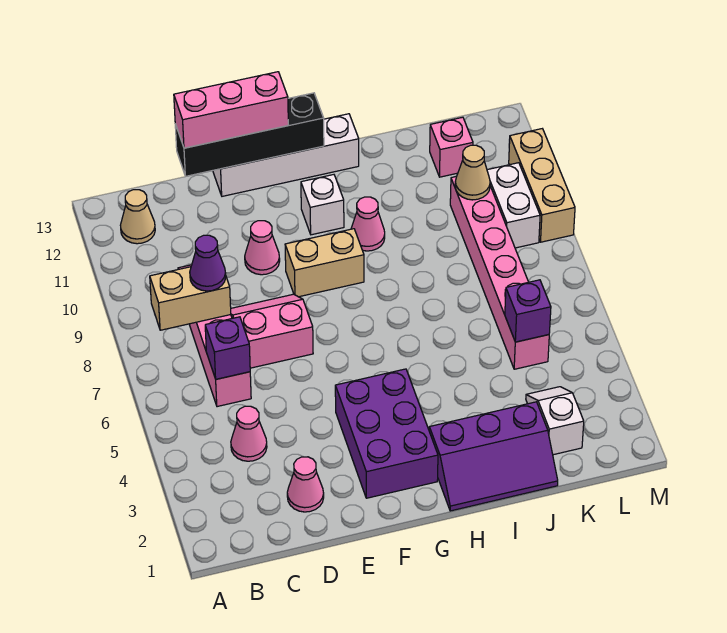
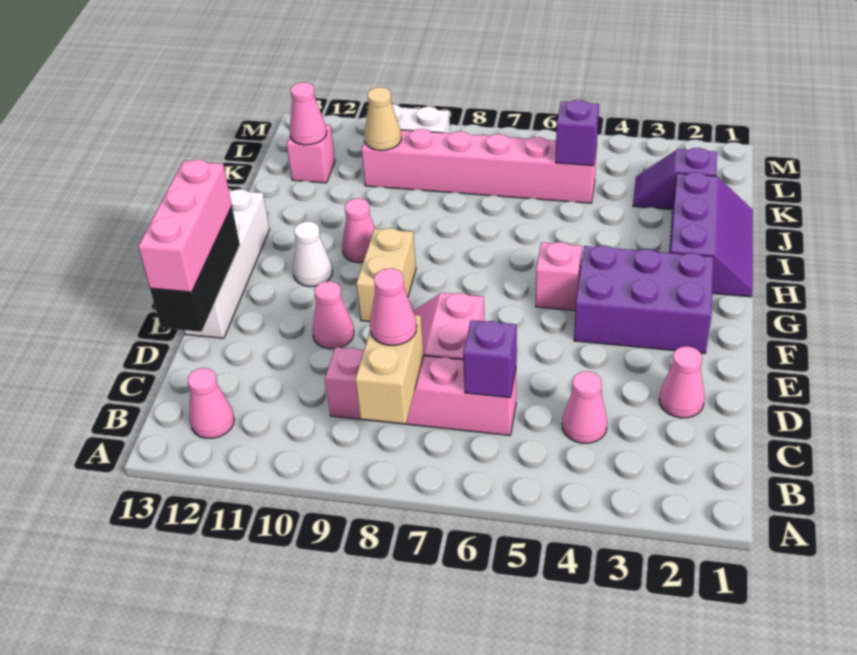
tan 1x1 cone [120,190,155,244] -> pink 1x1 cone [188,368,234,438]
purple 1x1 cone [190,235,226,291] -> pink 1x1 cone [370,269,417,345]
black 1x4 brick [175,93,324,176] -> black 1x3 brick [150,207,240,332]
none -> pink 1x1 brick [536,242,582,311]
white 1x1 brick [301,175,344,235] -> white 1x1 cone [293,221,333,286]
white 1x2 slope [526,387,584,455] -> purple 1x2 slope [633,148,717,210]
none -> pink 1x1 cone [289,82,327,145]
tan 1x3 brick [509,129,575,242] -> none

